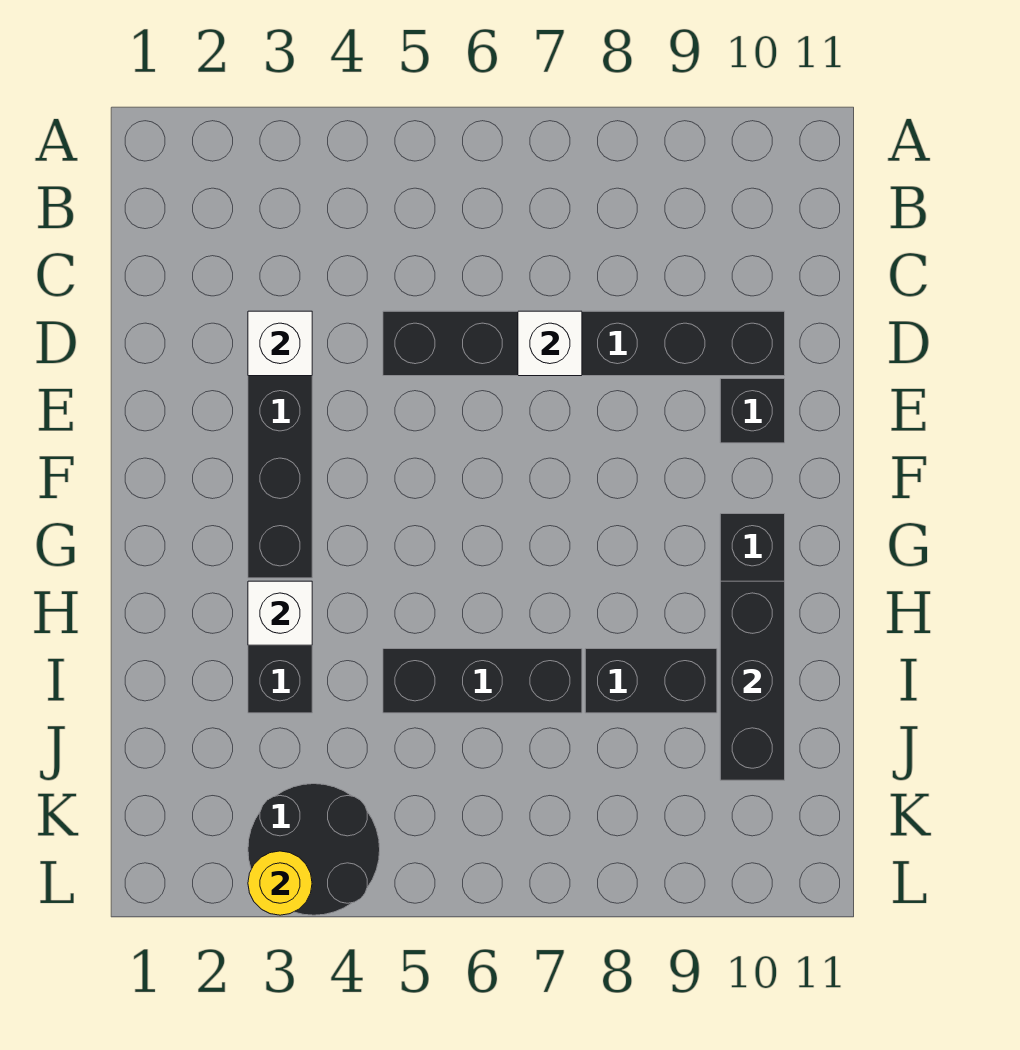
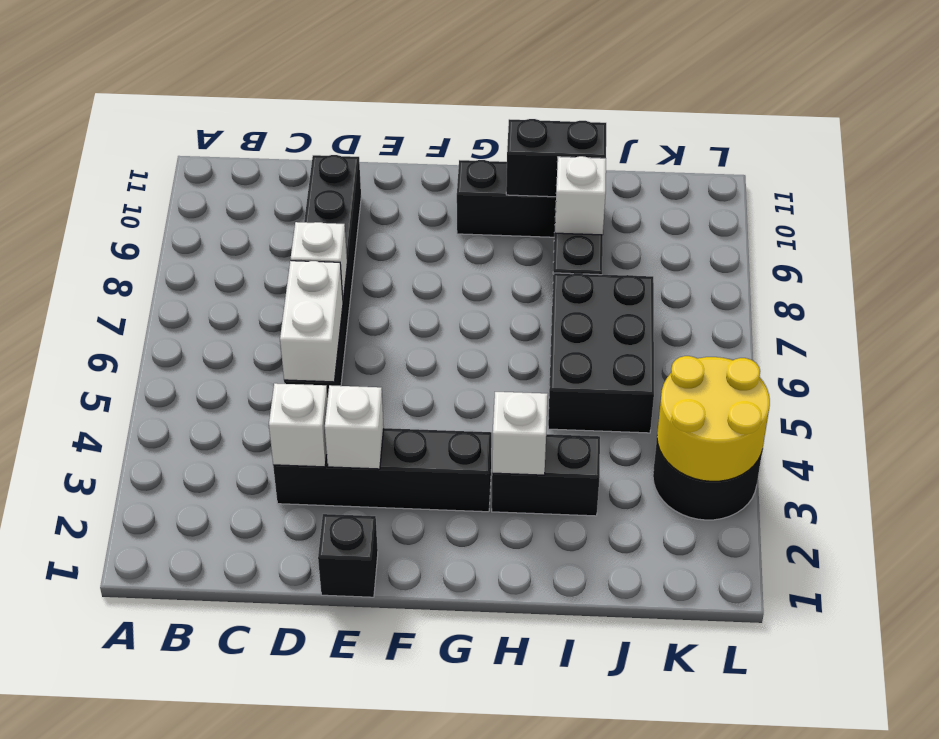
none -> white 1x2 brick [280,261,343,382]
none -> white 1x1 brick [325,385,384,469]
black 1x1 brick [720,379,785,443] -> black 1x1 brick moved to [318,514,378,597]
black 1x3 brick [720,581,785,780] -> black 1x2 brick [506,119,606,197]
black 1x3 brick [383,649,582,713] -> black 2x3 brick [548,273,654,433]
none -> white 1x1 brick [555,156,606,235]
yellow 1x1 round brick [248,851,312,915] -> yellow 2x2 round brick [657,356,770,481]

